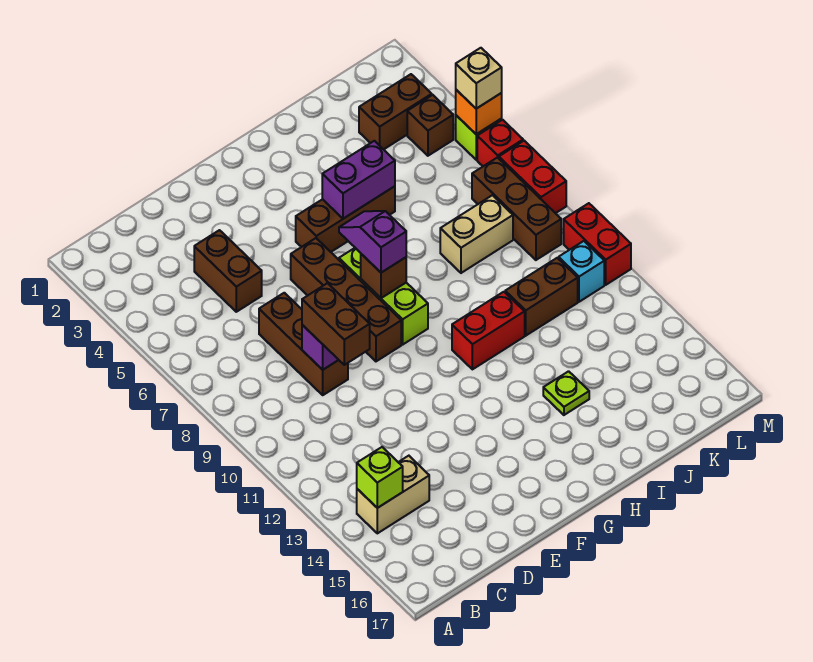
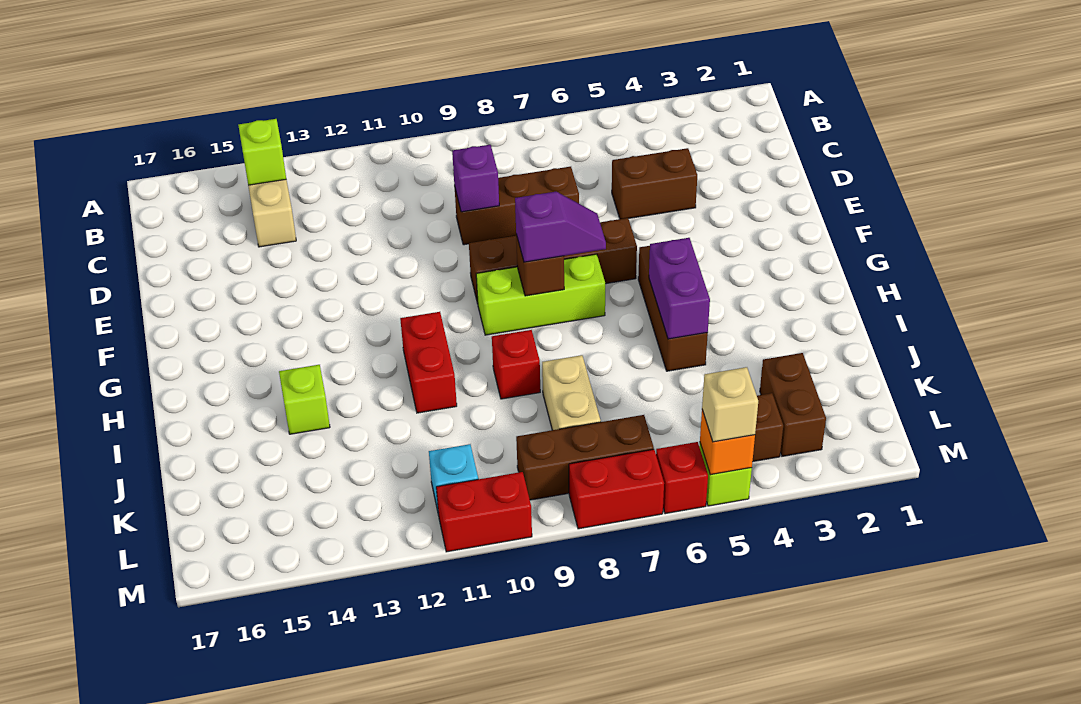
brown 1x2 brick [302,283,370,365] -> none
none -> red 1x1 brick [492,330,540,399]
lime 1x1 plate [543,371,589,415] -> lime 1x1 brick [279,365,330,434]
brown 1x2 brick [505,258,578,336] -> none

